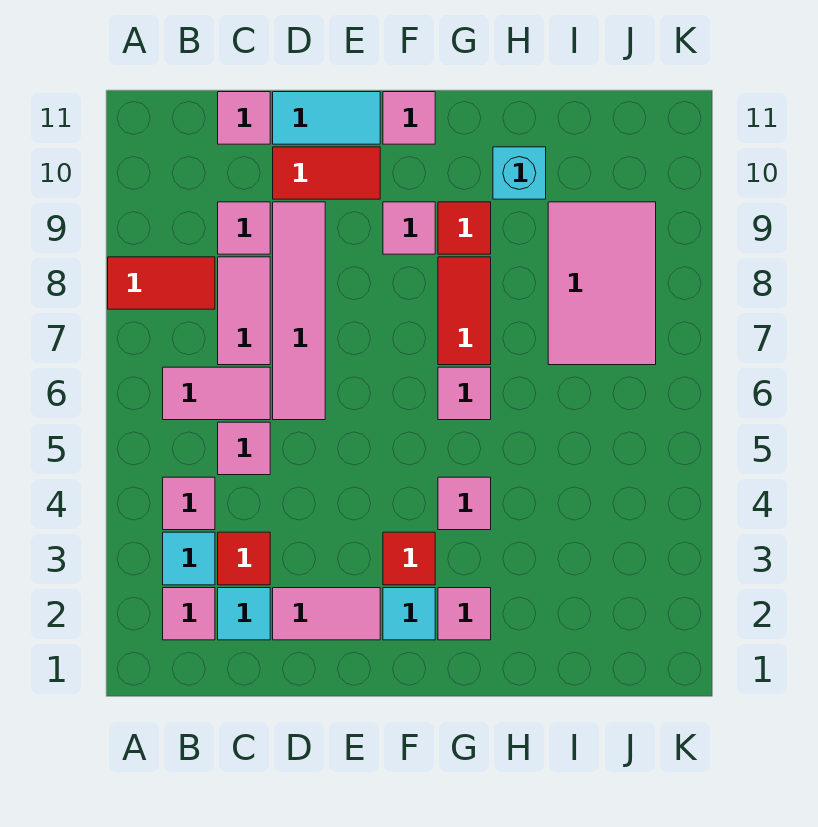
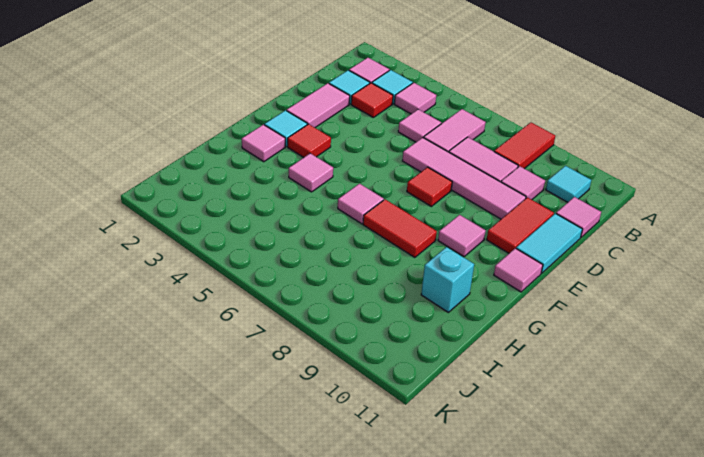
none -> cyan 1x1 tile [546,166,591,202]
red 1x1 tile [438,202,491,254] -> red 1x1 tile moved to [407,167,452,206]
pink 2x3 tile [548,202,656,365] -> none

